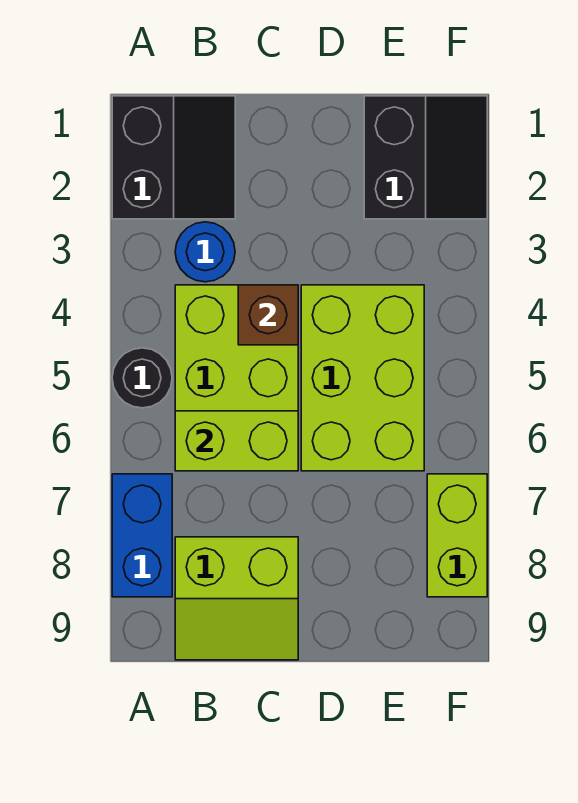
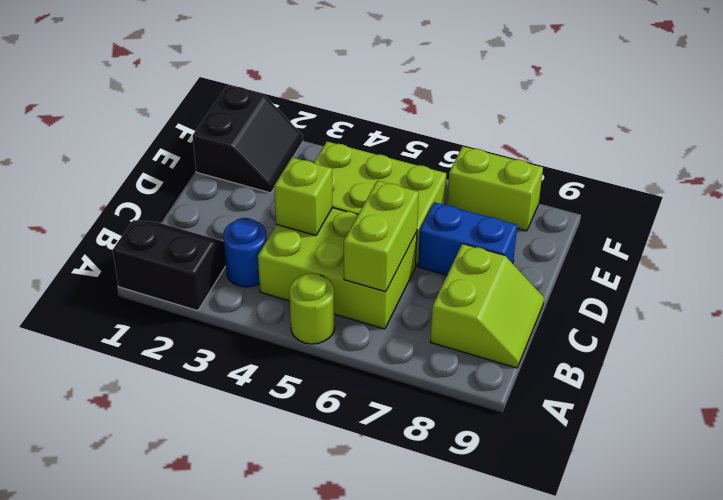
black 1x1 round brick [112,348,172,408] -> lime 1x1 round brick [289,273,335,344]
blue 1x2 brick [112,474,172,597] -> blue 1x2 brick moved to [418,202,517,275]
brown 1x1 brick [238,285,298,345] -> lime 1x1 brick [274,158,333,235]
black 2x2 slope [364,96,487,219] -> black 2x2 slope turned to [193,85,303,193]

